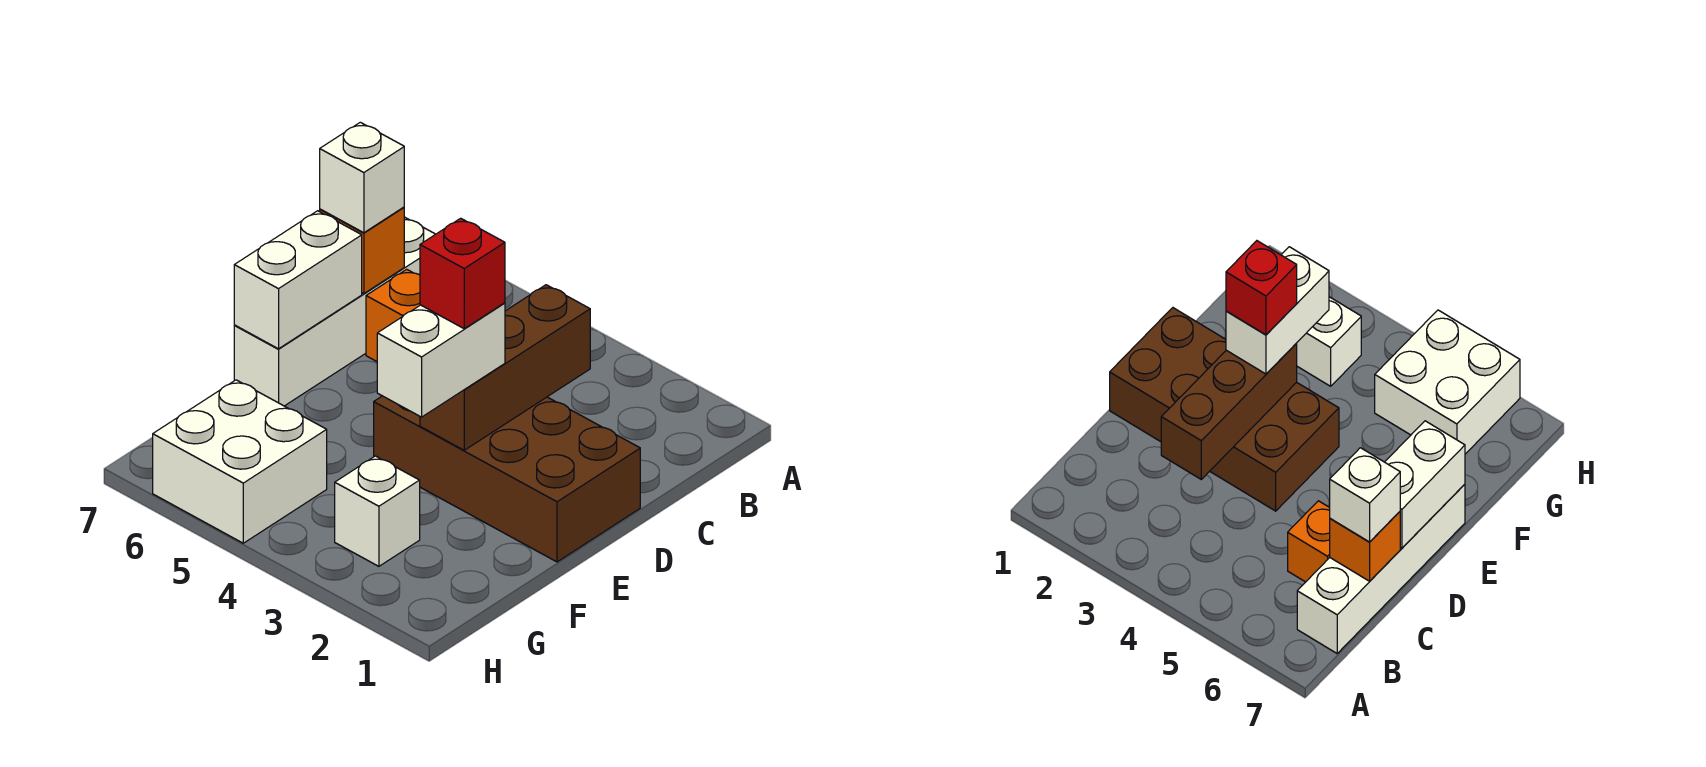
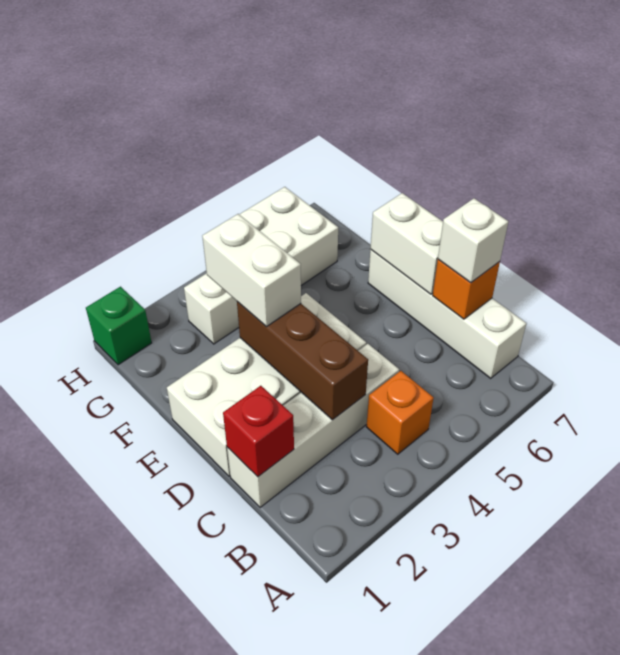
none -> white 1x4 brick [227,344,399,508]
orange 1x1 brick [366,269,420,361] -> orange 1x1 brick moved to [366,371,434,454]
brown 2x4 brick [374,396,640,562] -> white 2x4 brick [167,293,366,476]
red 1x1 brick [420,218,505,329] -> red 1x1 brick moved to [223,386,294,477]
none -> green 1x1 brick [86,287,152,365]

